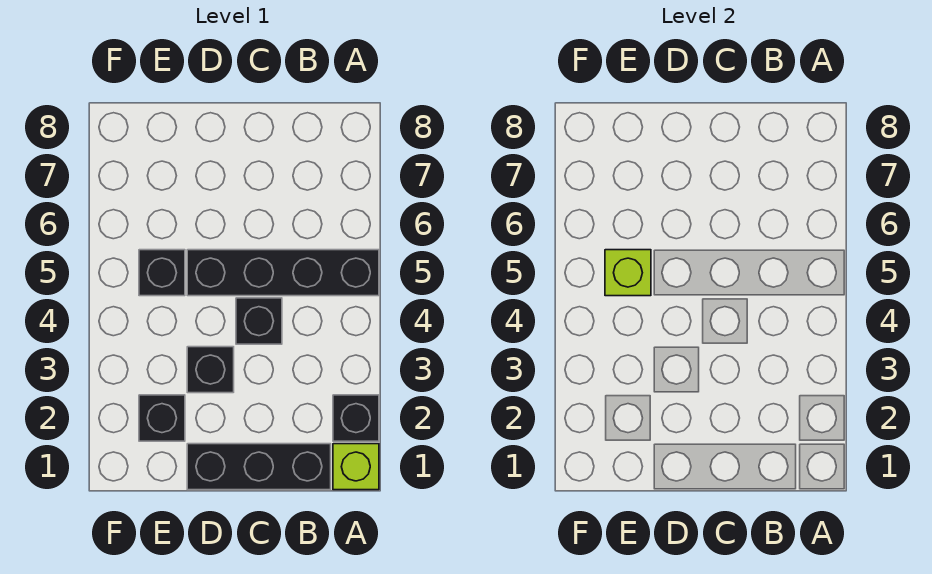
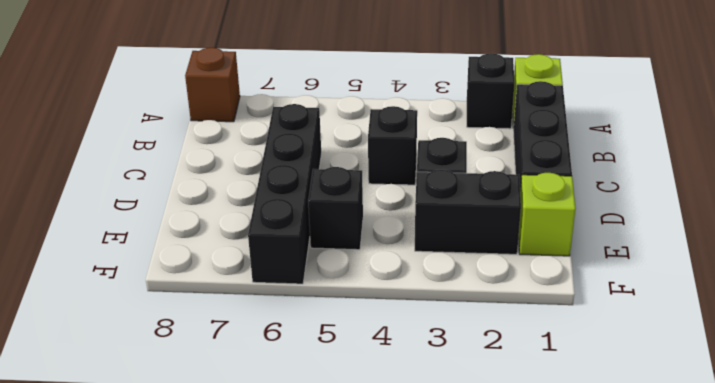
black 1x4 brick [187,250,379,296] -> black 1x4 brick moved to [248,104,321,284]
none -> brown 1x1 brick [185,48,240,122]
black 1x1 brick [139,395,185,441] -> black 1x2 brick [415,170,521,254]
lime 1x1 brick [605,250,651,296] -> lime 1x1 brick moved to [519,173,576,256]

